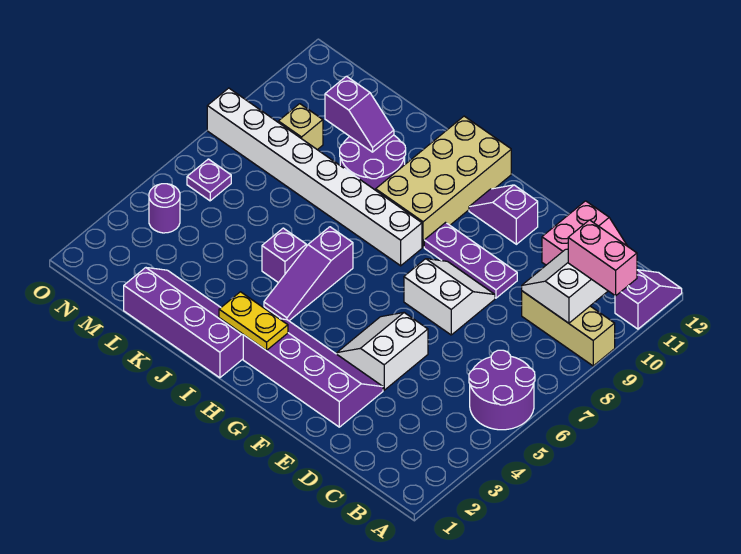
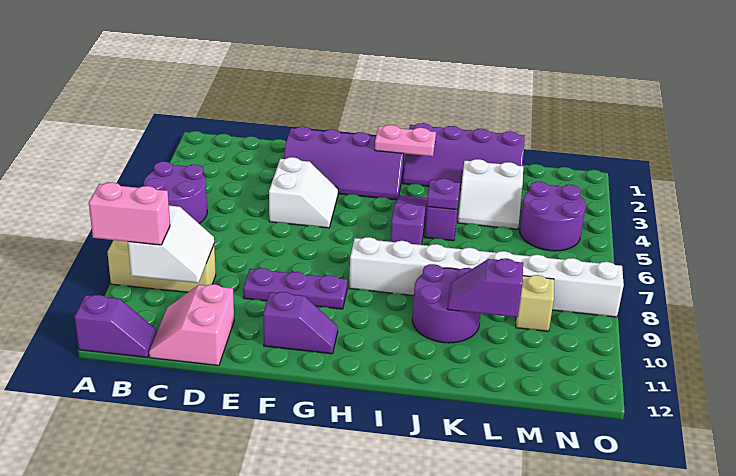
purple 1x2 slope [615,270,682,329] -> purple 1x2 slope turned to [75,295,157,358]
white 2x2 slope [404,259,495,335] -> white 2x2 slope moved to [458,159,523,229]
yellow 1x2 plate [219,292,288,350] -> pink 1x2 plate [375,125,436,156]
tan 2x4 brick [376,116,511,247] -> none
purple 1x1 round brick [149,184,180,233] -> purple 2x2 round brick [520,182,586,251]
purple 1x1 plate [187,159,231,201] -> purple 1x1 plate moved to [427,179,460,210]

